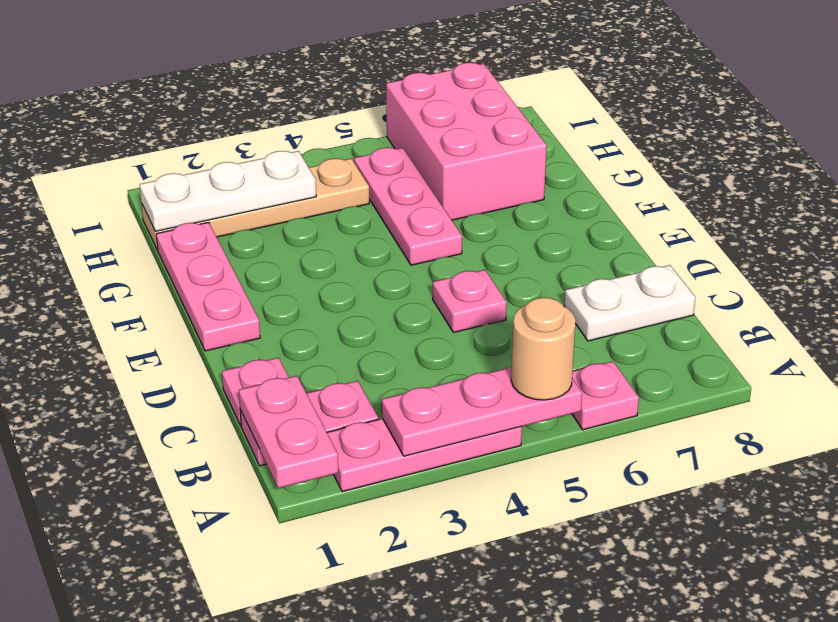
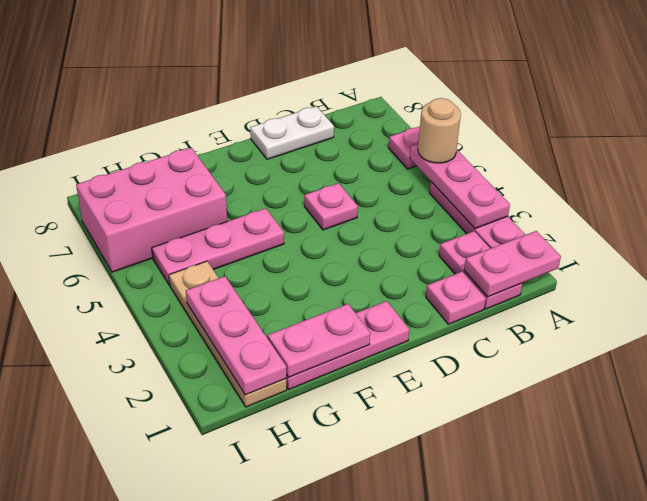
white 1x2 plate [564,265,695,341] -> white 1x2 plate turned to [250,106,334,159]
none -> pink 1x2 plate [268,304,370,377]
white 1x3 plate [140,151,316,231] -> pink 1x3 plate [186,276,286,395]

